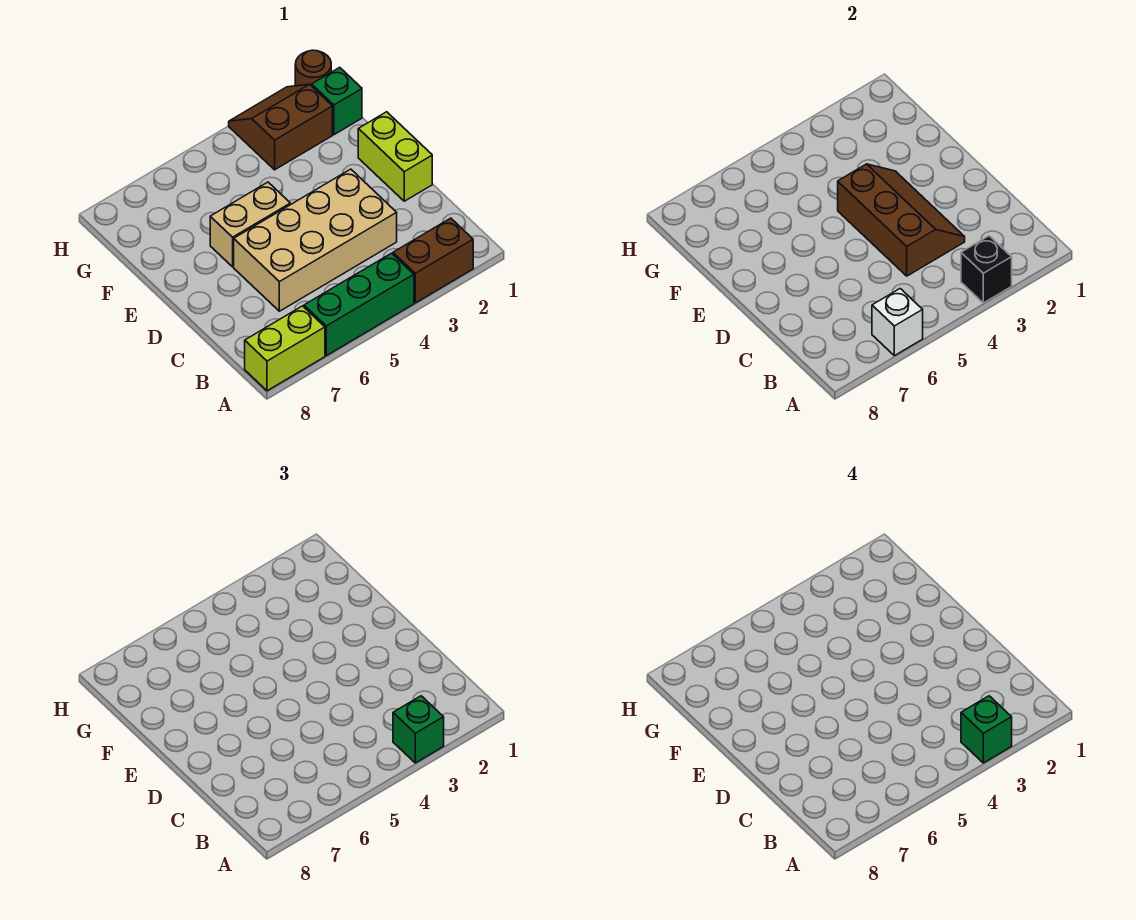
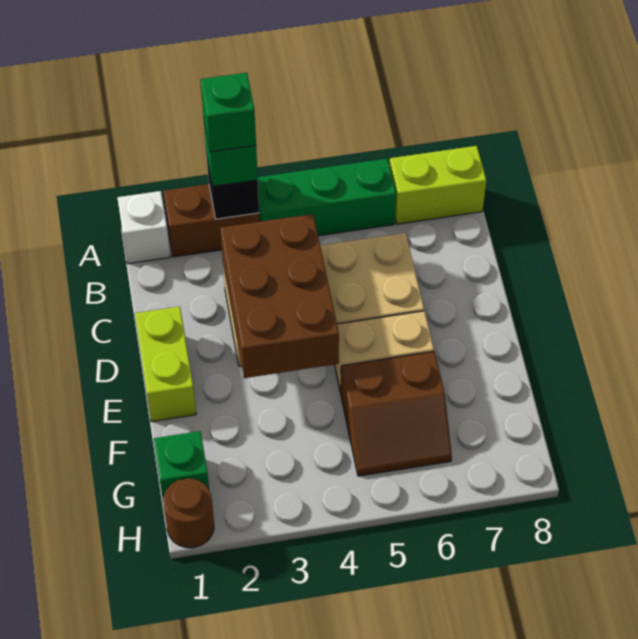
white 1x1 brick [872,289,923,356] -> white 1x1 brick moved to [117,191,170,264]
brown 2x3 slope [838,164,965,276] -> brown 2x3 brick [220,214,339,378]
brown 2x2 slope [229,84,332,170] -> brown 2x2 slope moved to [340,352,452,476]

